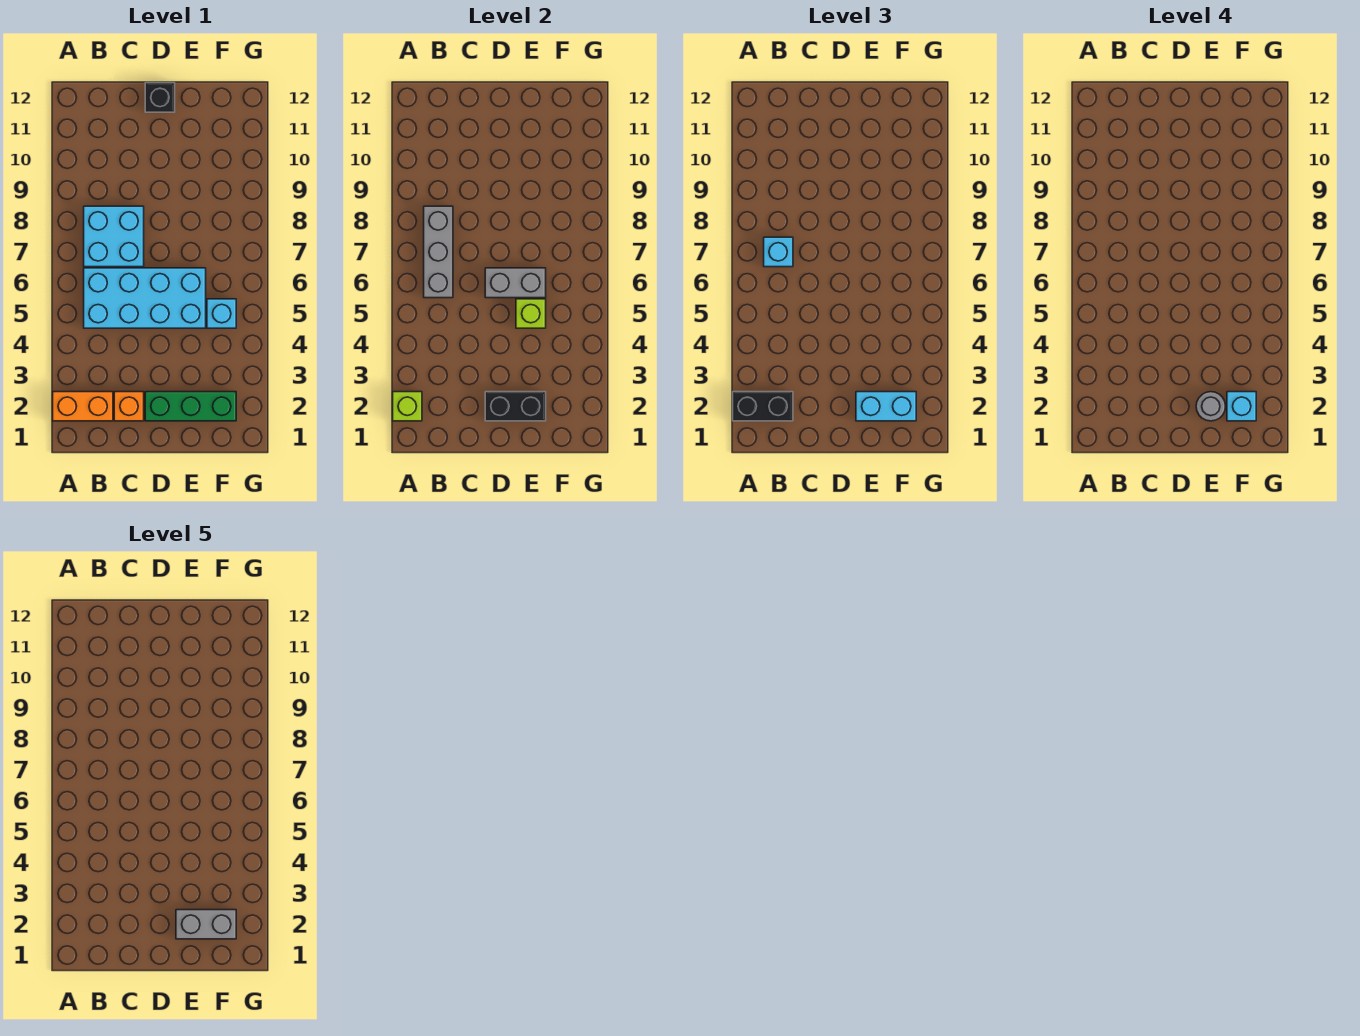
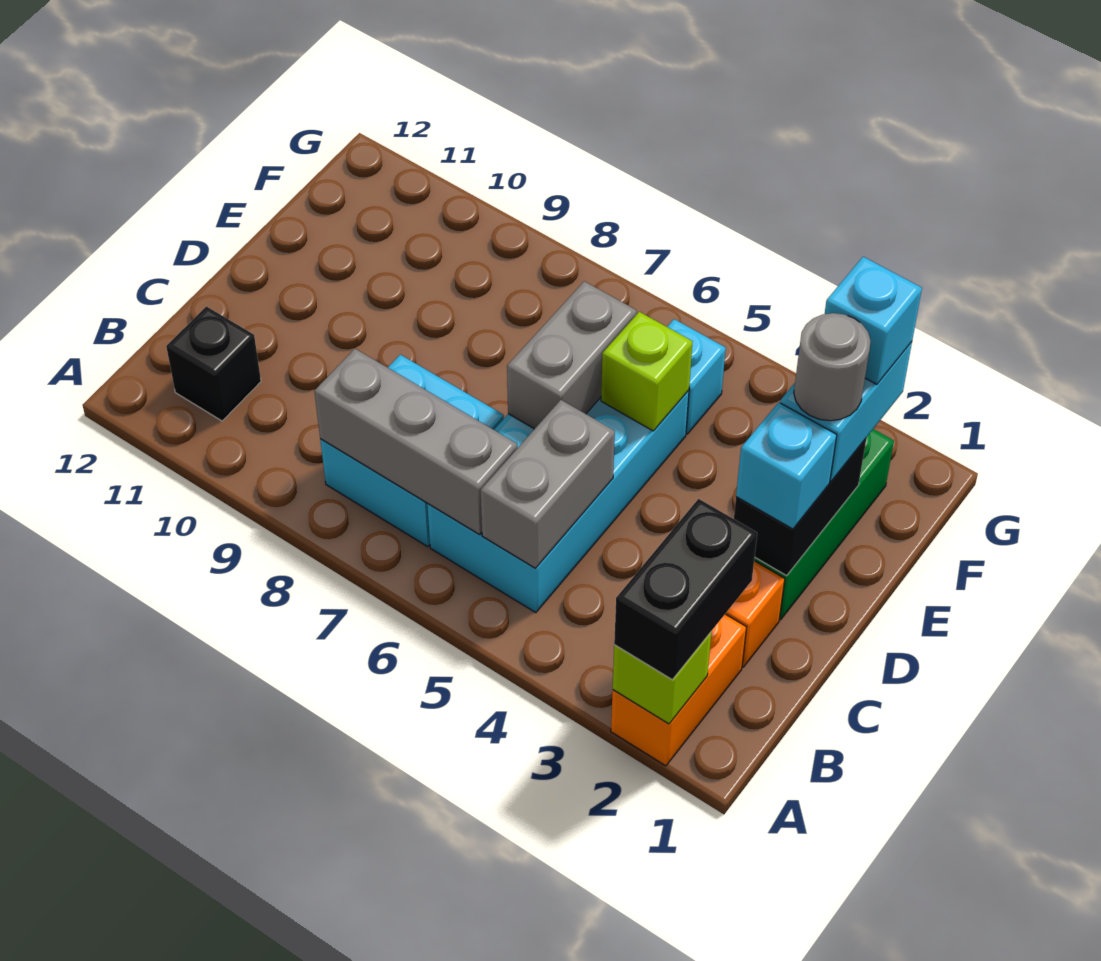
cyan 1x1 brick [764,237,793,267] -> cyan 1x1 brick moved to [736,402,837,529]
black 1x1 brick [145,83,175,112] -> black 1x1 brick moved to [166,306,261,421]
grey 1x2 brick [176,910,236,939] -> grey 1x2 brick moved to [481,400,615,569]

